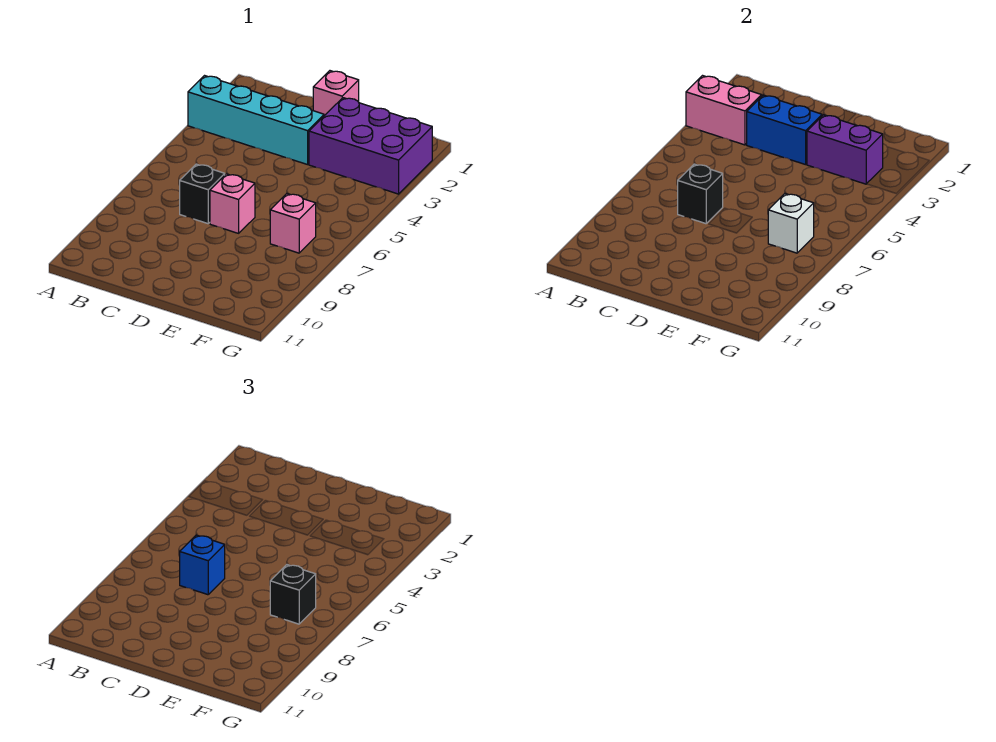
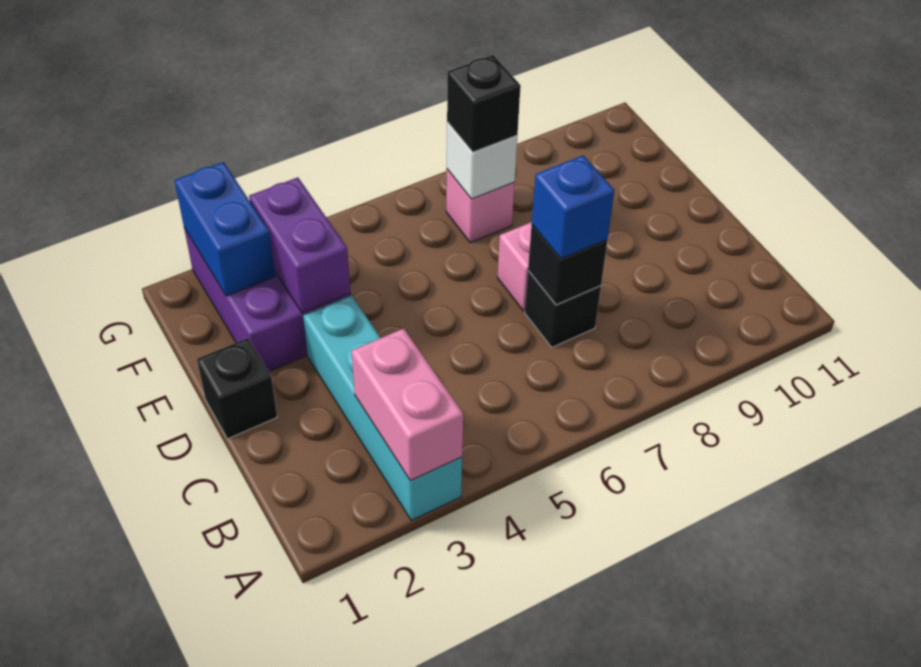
blue 1x2 brick [747,95,822,165] -> blue 1x2 brick moved to [175,162,275,296]
pink 1x1 brick [313,71,359,116] -> black 1x1 brick [197,338,277,439]

